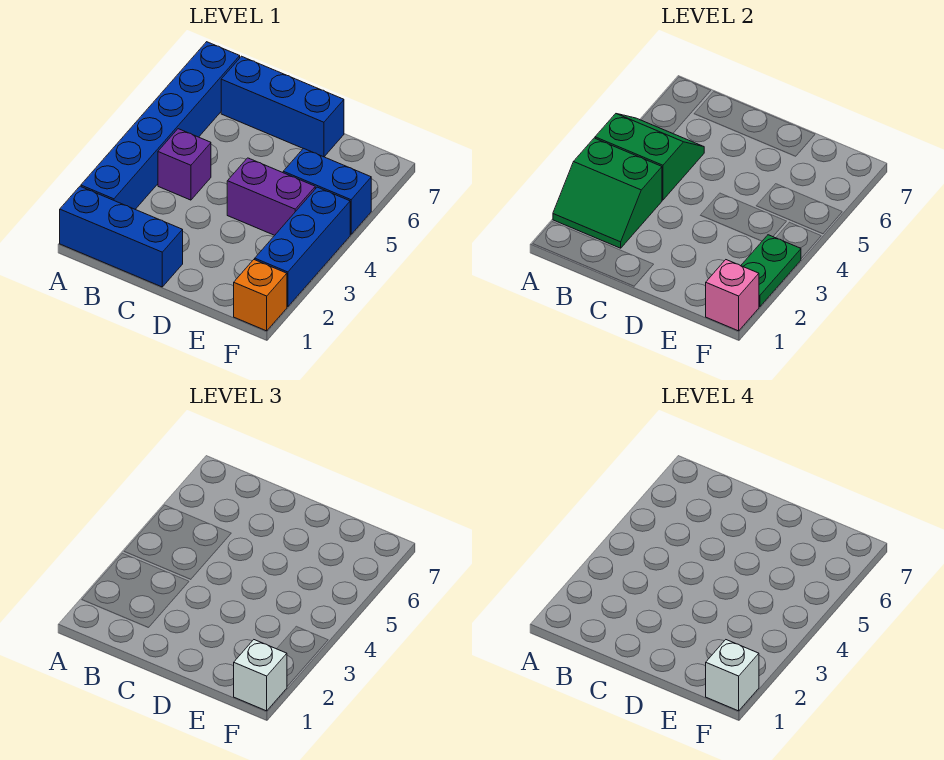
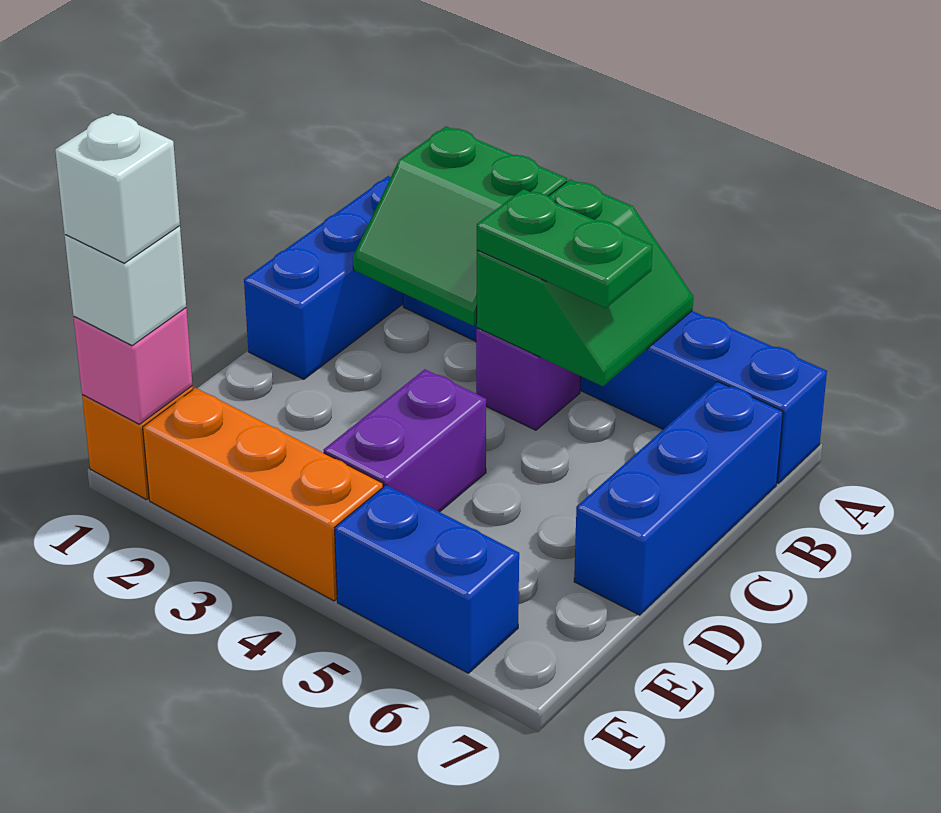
green 2x2 slope [553,138,662,248] -> green 2x2 slope turned to [353,127,567,326]
blue 1x2 brick [283,148,371,234] -> blue 1x2 brick turned to [335,485,519,673]
blue 1x3 brick [255,187,350,307] -> orange 1x3 brick [143,388,383,601]
green 1x2 plate [741,235,801,307] -> green 1x2 plate moved to [477,189,653,308]

